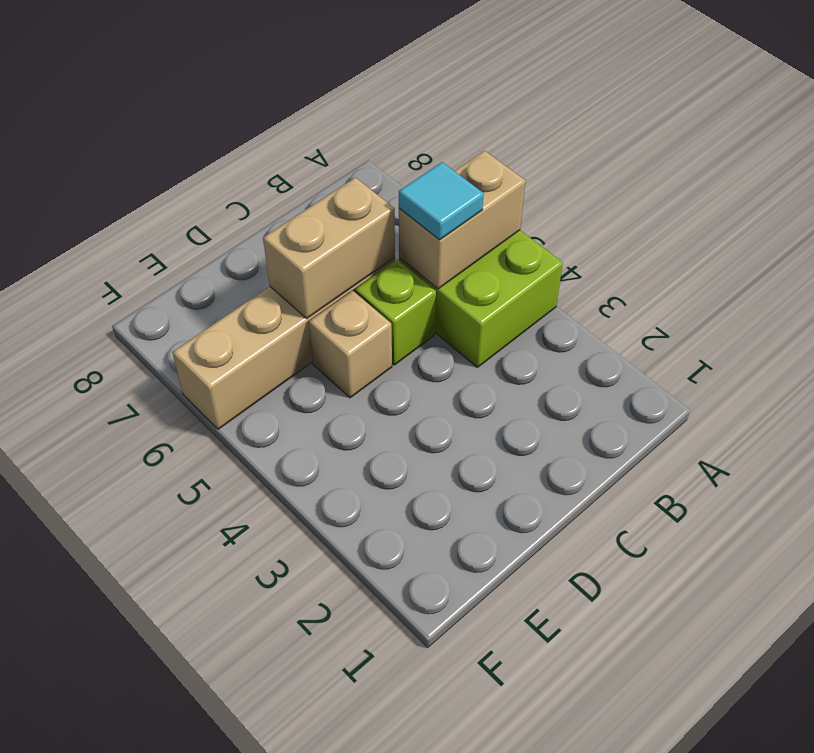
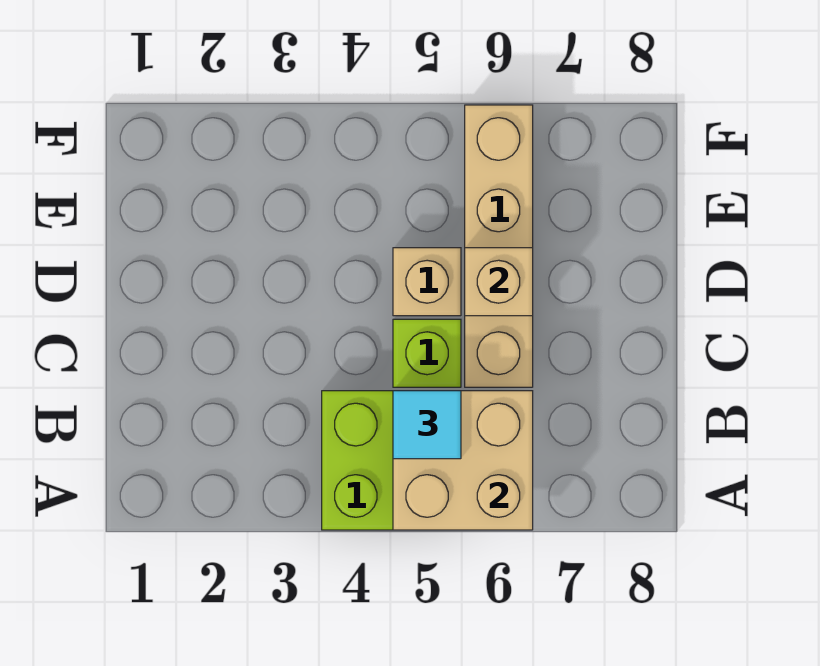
tan 1x2 brick [399,151,525,289] -> tan 2x2 brick [393,391,533,530]
tan 1x2 brick [263,177,395,318] -> tan 1x1 brick [465,248,533,316]

